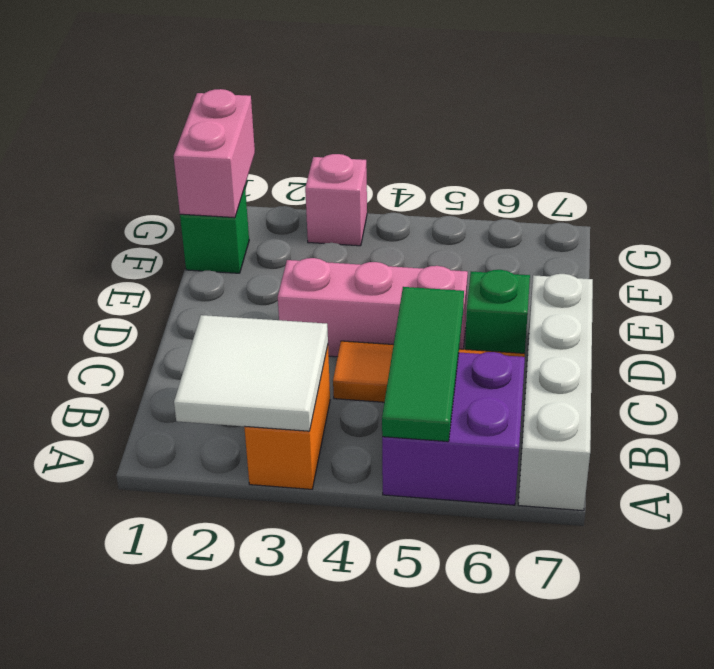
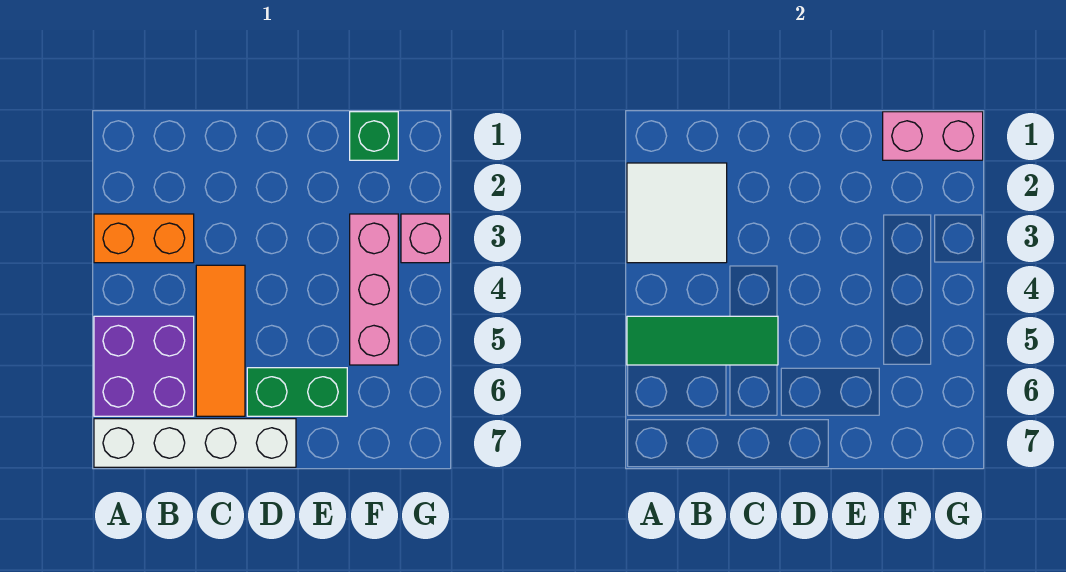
pink 1x3 brick [278,258,468,357] -> pink 1x3 brick moved to [350,214,398,365]
green 1x1 brick [465,270,530,353] -> green 1x2 brick [247,368,347,416]

